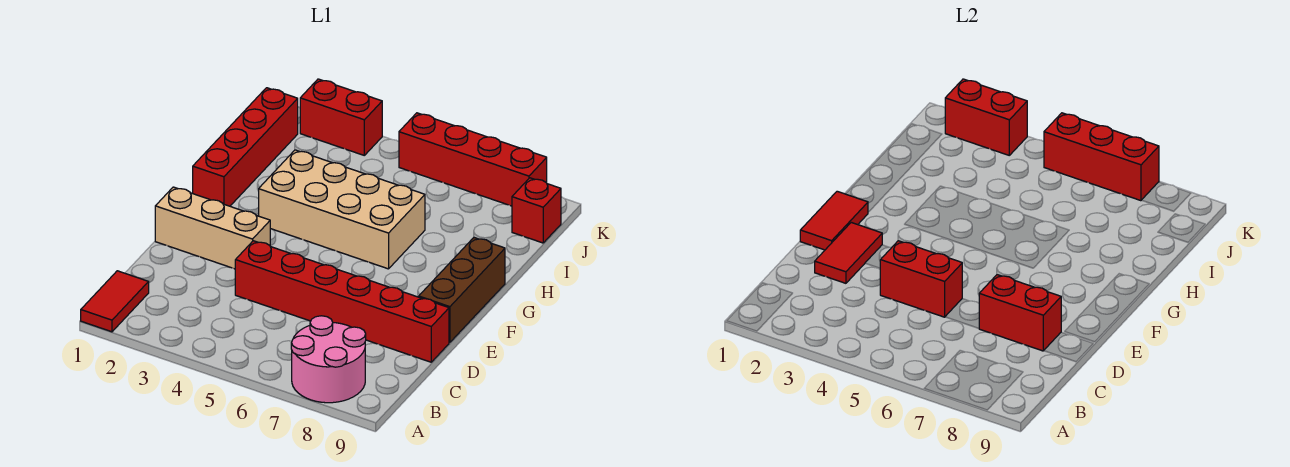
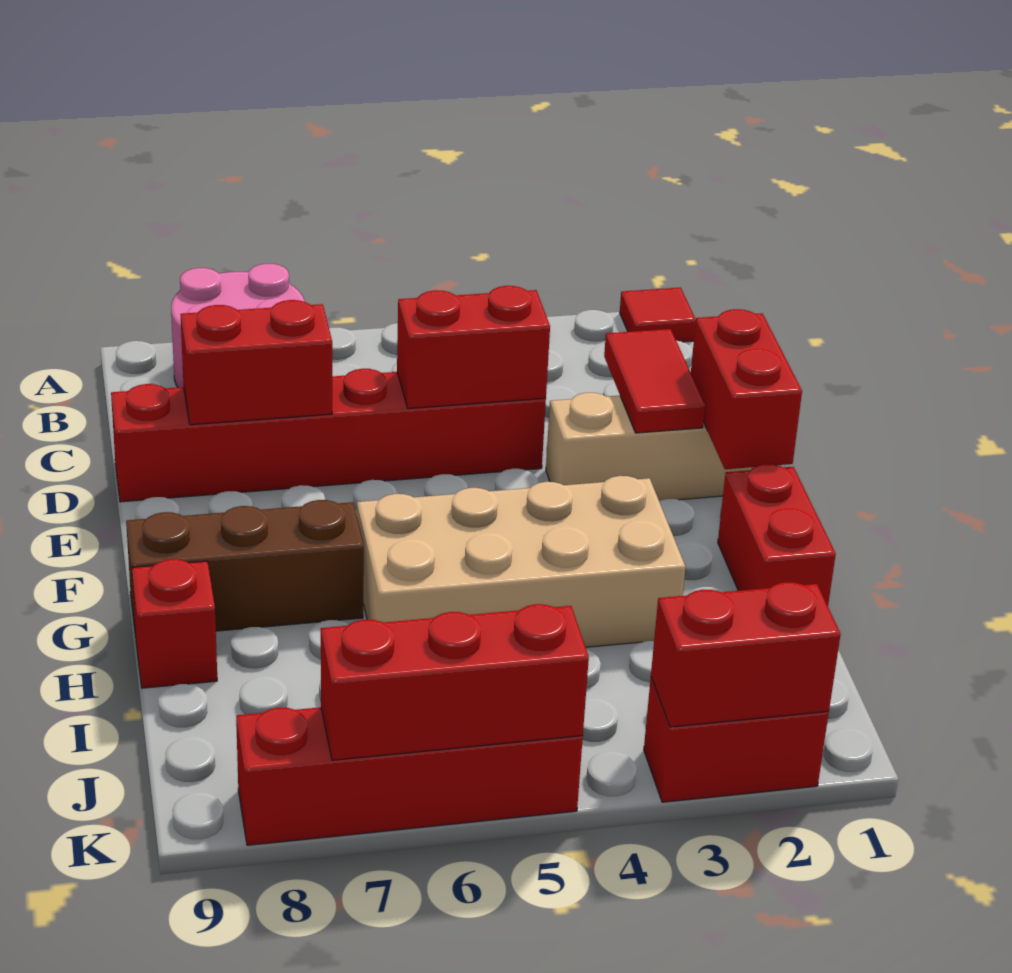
red 1x2 tile [81,271,149,332] -> red 1x1 tile [620,288,696,342]
red 1x2 tile [800,191,868,250] -> red 1x2 brick [691,309,802,469]
brown 1x3 brick [419,238,505,342] -> brown 1x3 brick turned to [126,500,364,636]
red 1x4 brick [193,88,298,206] -> red 1x2 brick [718,464,836,606]
red 1x1 brick [512,178,561,243] -> red 1x1 brick moved to [132,559,217,688]

